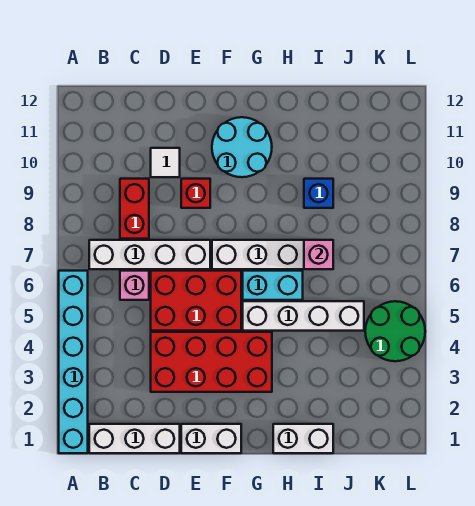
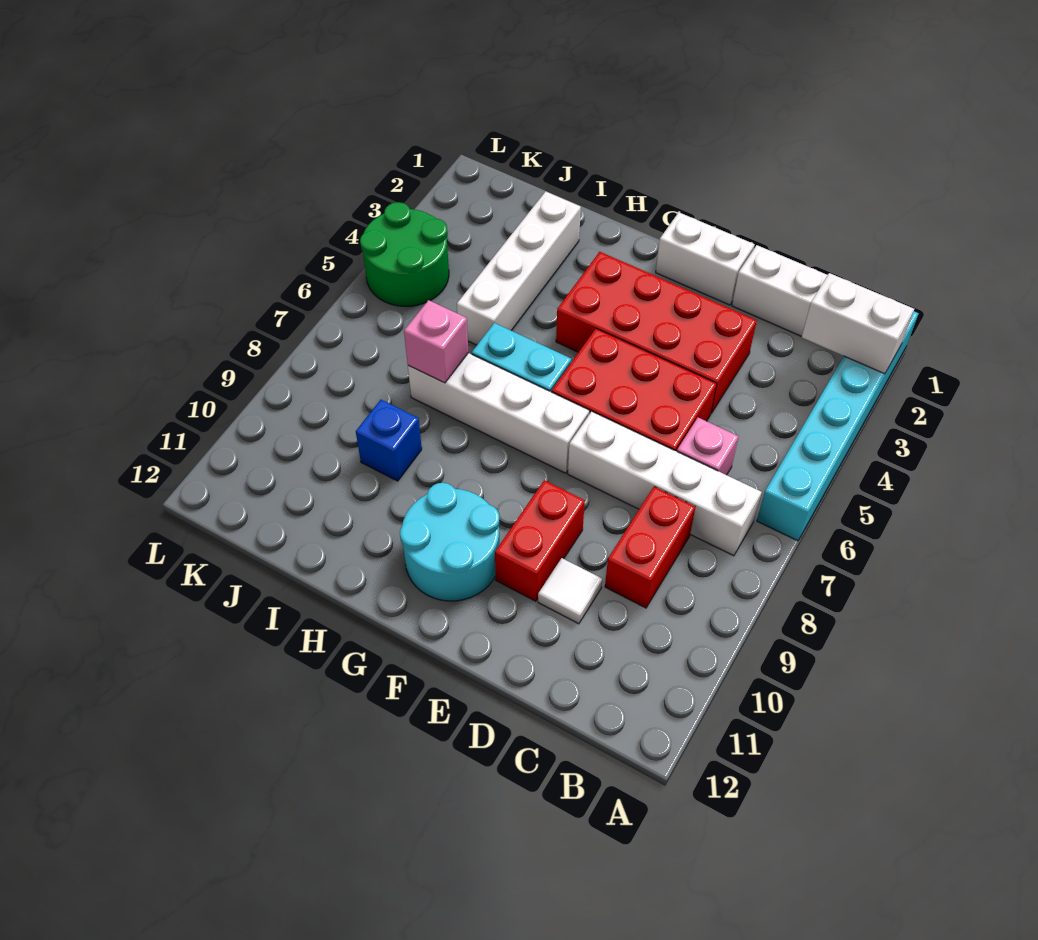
red 1x1 brick [181,179,210,208] -> red 1x2 brick [495,480,585,601]
white 1x4 brick [243,301,364,331] -> white 1x4 brick turned to [457,191,581,345]
white 1x2 brick [273,424,333,453] -> white 1x2 brick moved to [802,273,914,374]

